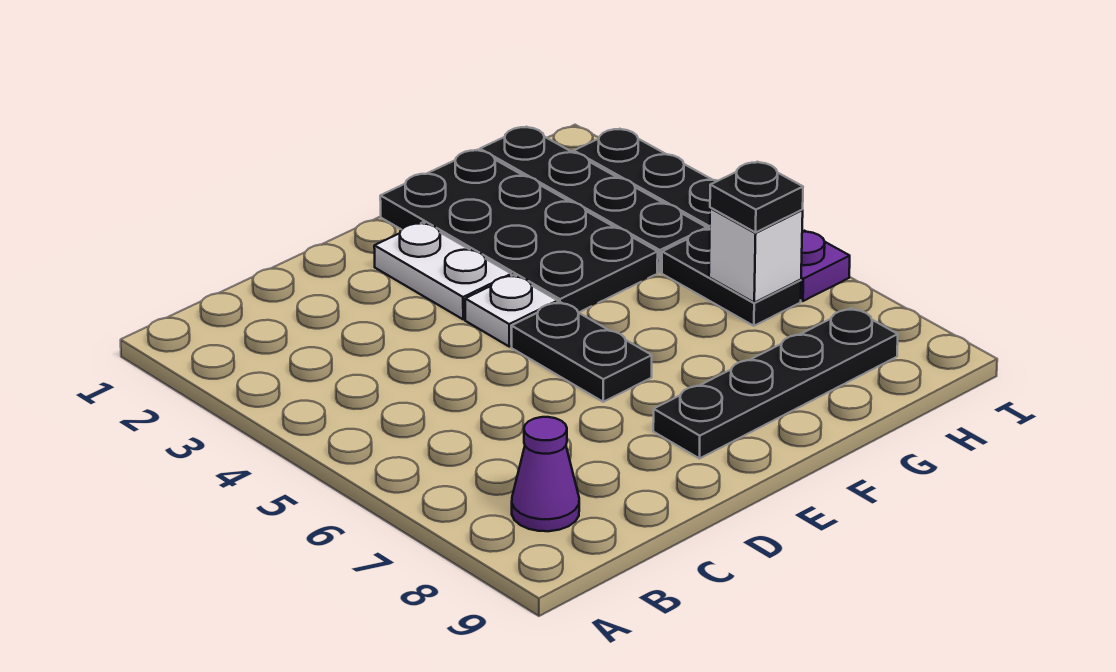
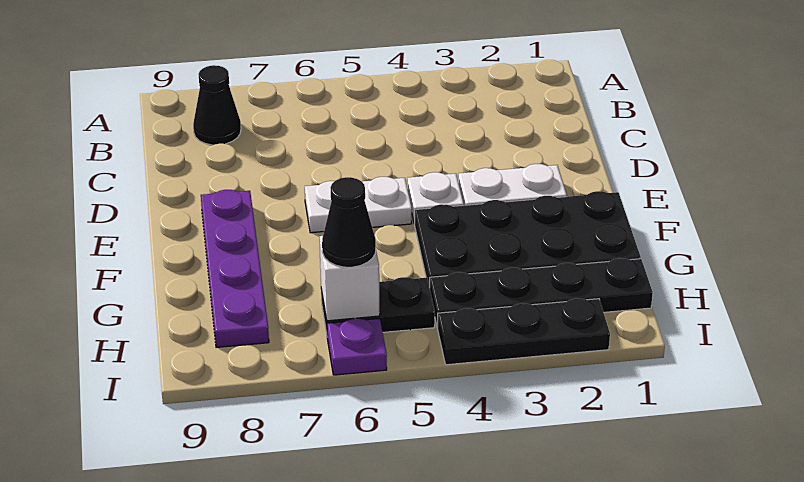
purple 1x1 cone [512,417,579,531] -> black 1x1 cone [193,65,241,145]
black 1x2 plate [512,302,652,402] -> white 1x2 plate [305,177,412,233]
black 1x4 plate [653,308,898,459] -> purple 1x4 plate [201,190,269,347]
black 1x1 plate [710,162,803,232] -> black 1x1 cone [322,177,376,267]

